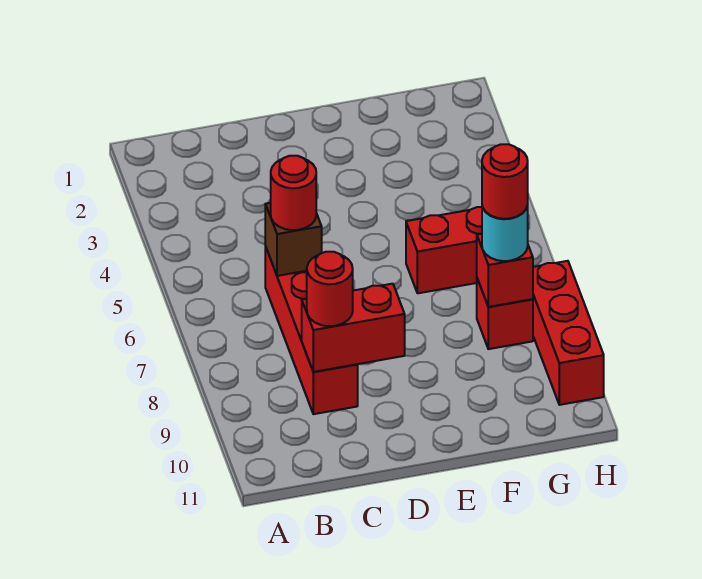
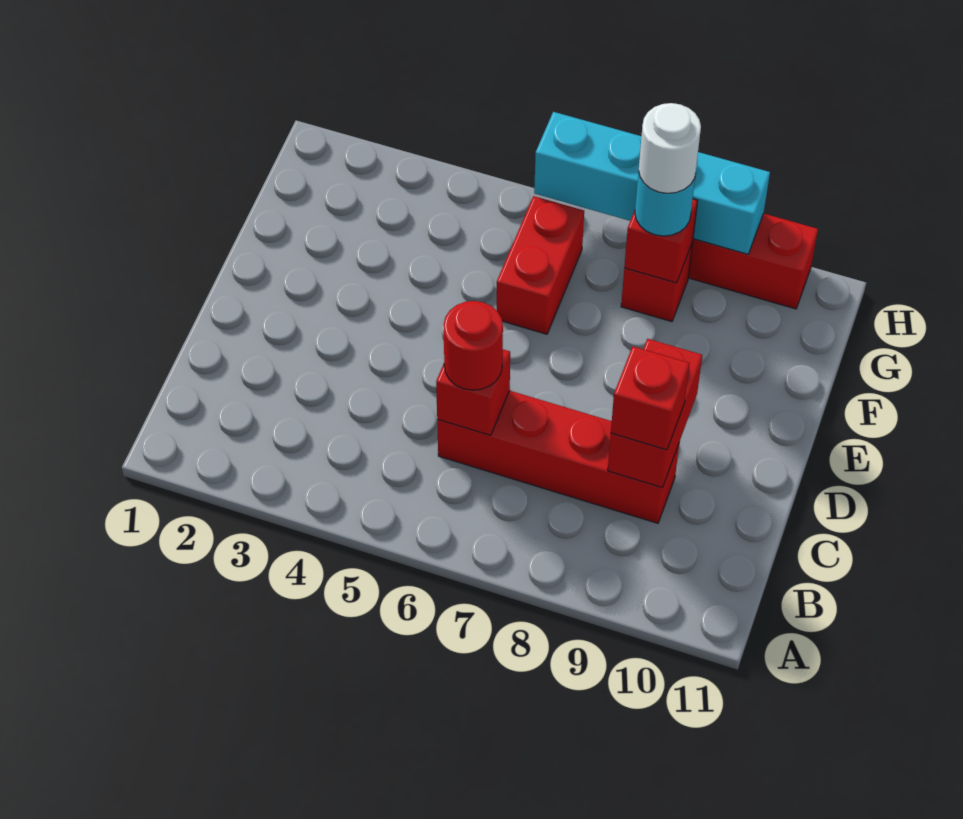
brown 1x1 brick [265,203,322,276] -> red 1x1 brick [436,349,510,435]
red 1x1 round brick [307,252,353,326] -> red 1x1 brick [611,346,690,450]
red 1x1 round brick [482,144,528,219] -> white 1x1 round brick [639,103,701,193]
none -> cyan 1x4 brick [534,112,770,254]

